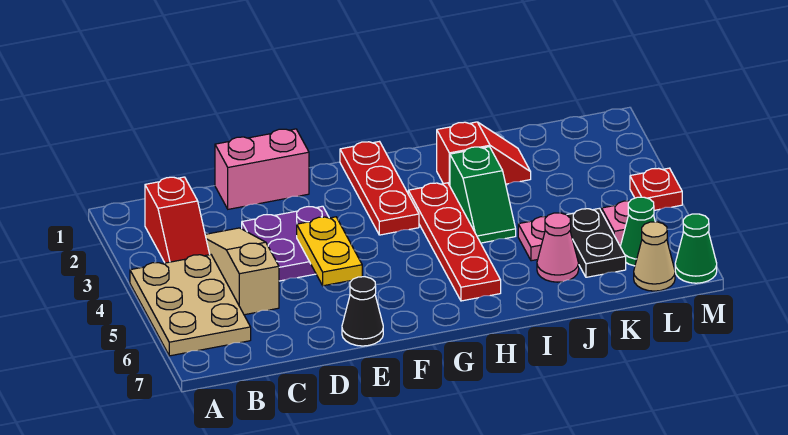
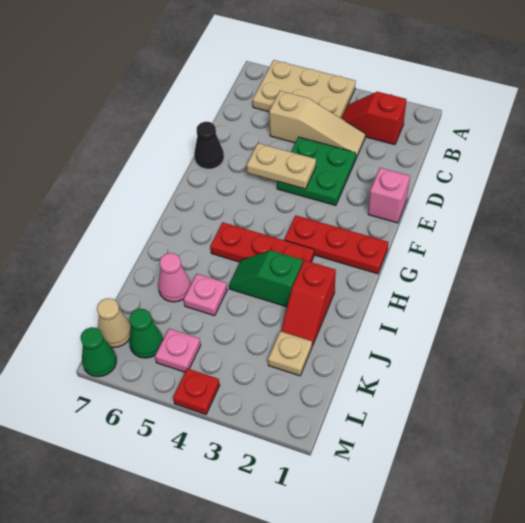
pink 1x2 brick [215,129,309,209] -> pink 1x1 brick [368,168,410,223]
purple 2x2 plate [242,206,329,281] -> green 2x2 plate [277,137,356,206]
yellow 1x2 plate [297,217,362,286] -> tan 1x2 plate [247,143,316,189]
red 1x4 plate [408,183,501,301] -> red 1x3 plate [210,222,314,262]
none -> tan 1x1 plate [268,331,312,376]
black 1x2 plate [567,208,626,277] -> none

